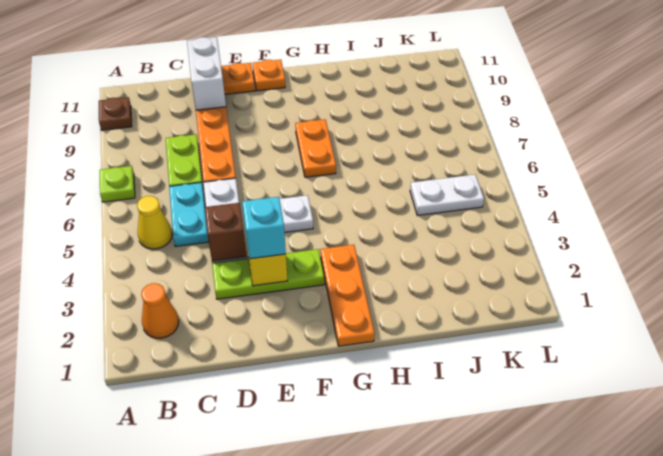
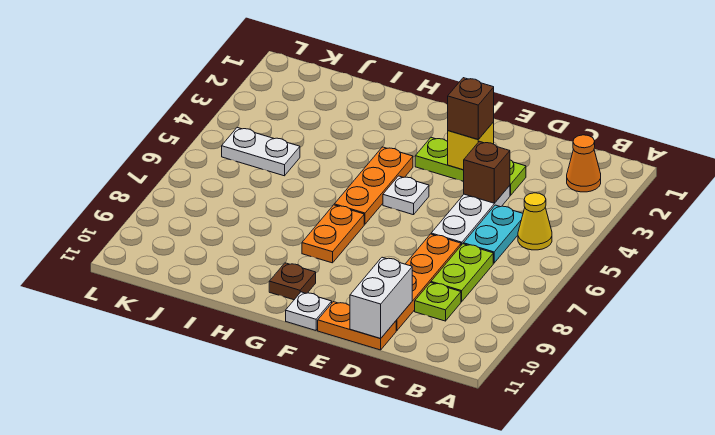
lime 1x1 plate [100,166,135,202] -> lime 1x1 plate moved to [415,282,461,321]
brown 1x1 plate [99,97,132,130] -> brown 1x1 plate moved to [269,263,316,300]
cyan 1x1 brick [242,197,286,259] -> brown 1x1 brick [448,78,494,139]
orange 1x1 plate [253,60,285,91] -> white 1x1 plate [286,292,332,330]
orange 1x3 plate [320,245,375,346] -> orange 1x3 plate moved to [334,147,413,224]

